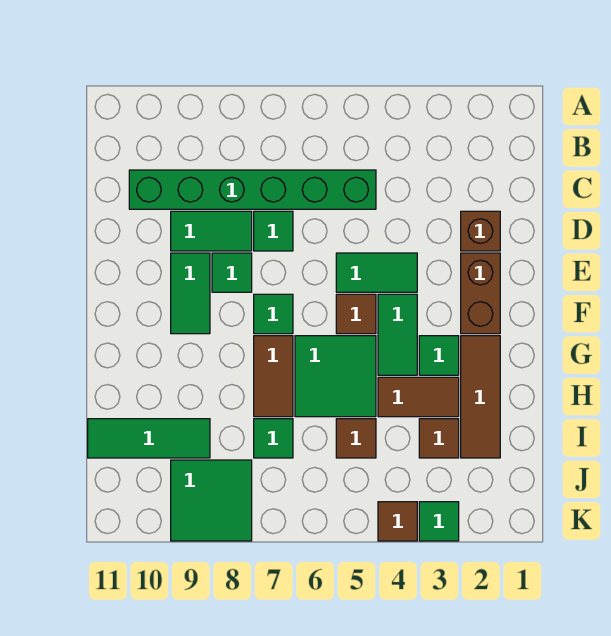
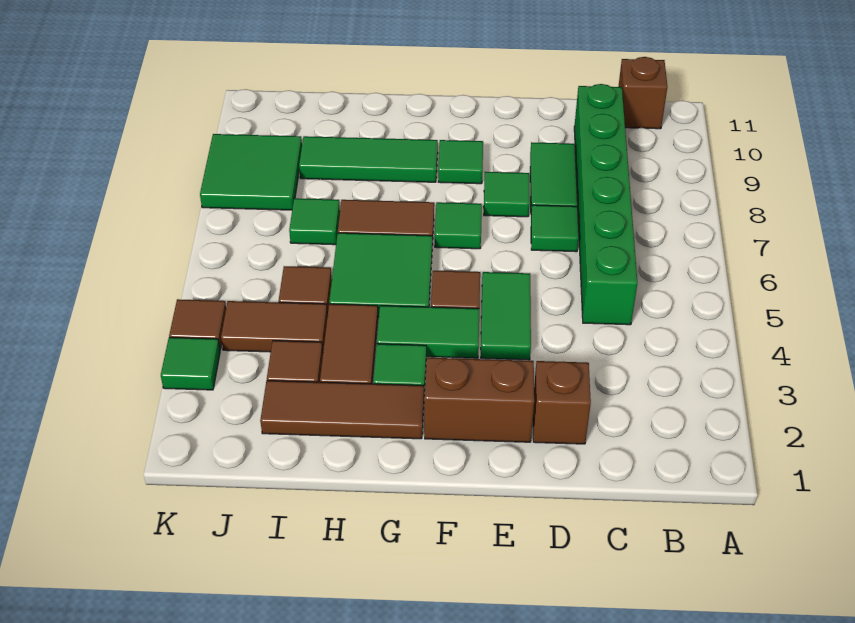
none -> brown 1x1 brick [618,57,668,129]
green 1x2 tile [171,253,210,334] -> green 1x1 tile [438,140,483,184]
none -> brown 1x2 tile [221,301,328,352]
green 1x3 tile [88,419,210,458] -> green 1x3 tile turned to [299,136,438,182]

